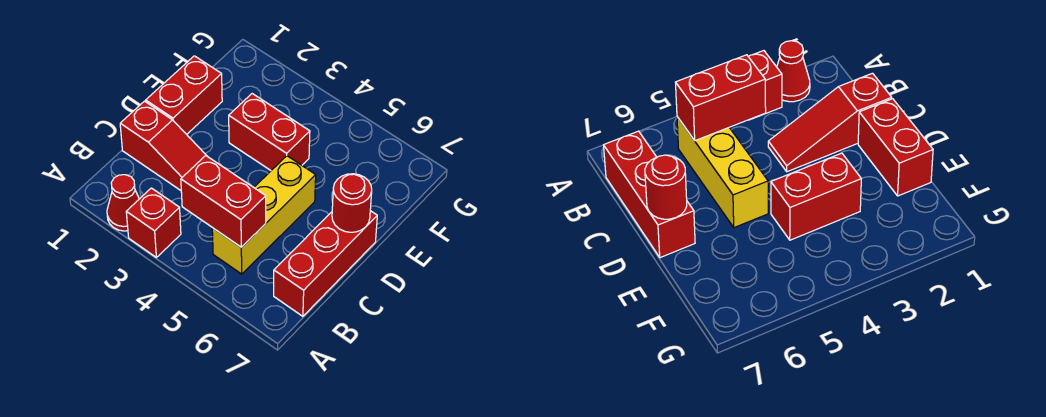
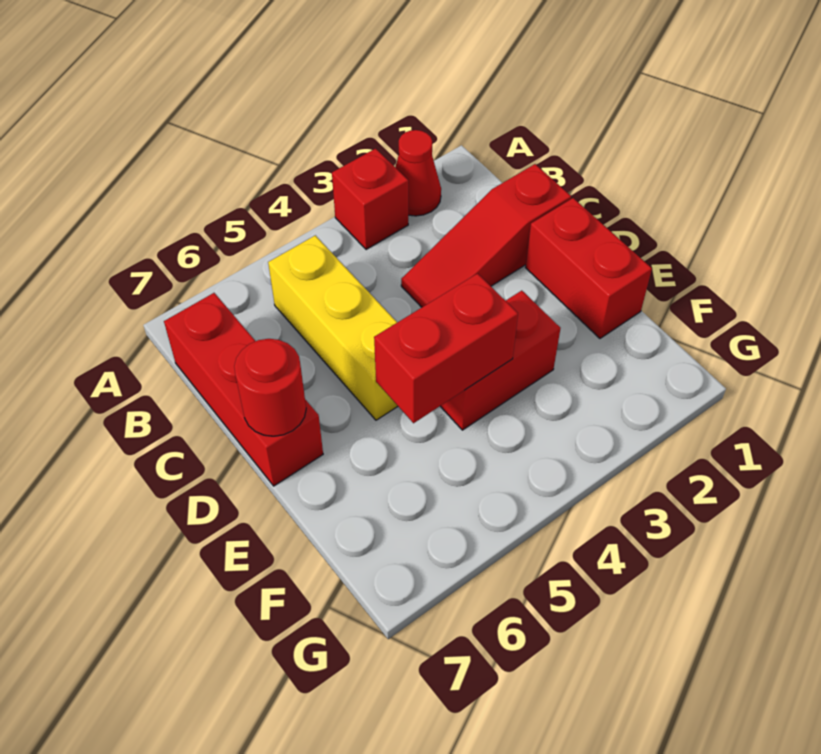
red 1x2 brick [181,156,266,247] -> red 1x2 brick moved to [374,274,518,423]

